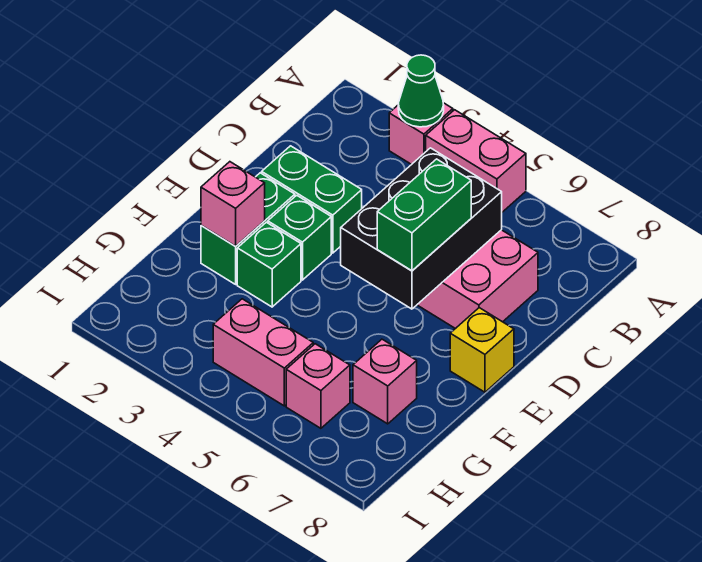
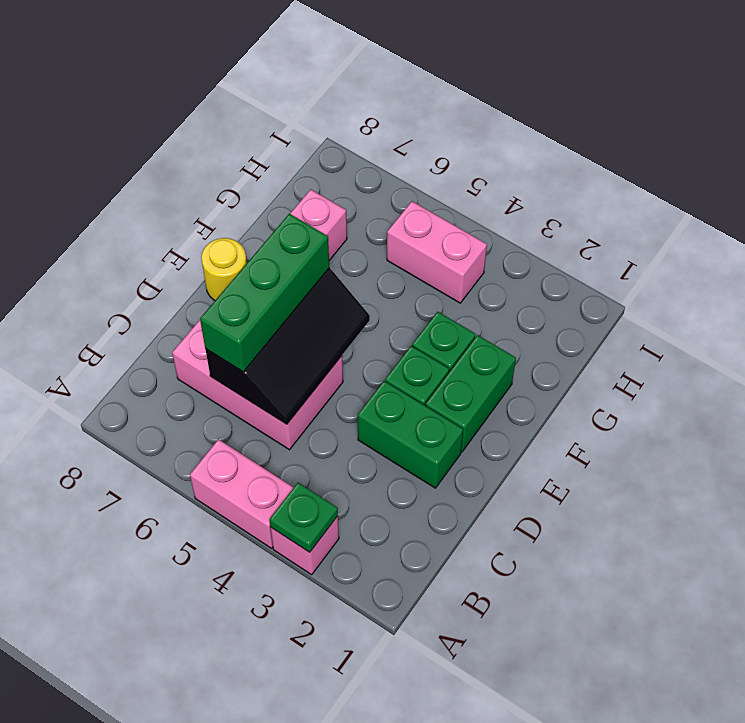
green 1x1 cone [398,55,444,127] -> green 1x1 plate [269,483,338,552]
black 2x3 brick [341,148,502,309] -> black 2x3 slope [205,268,370,424]
green 1x2 brick [377,159,471,271] -> green 1x3 brick [200,214,329,372]
yellow 1x1 brick [450,308,514,392] -> yellow 1x1 round brick [201,238,247,300]
pink 1x1 brick [201,162,265,246] -> none
pink 1x1 brick [286,344,350,428] -> none

